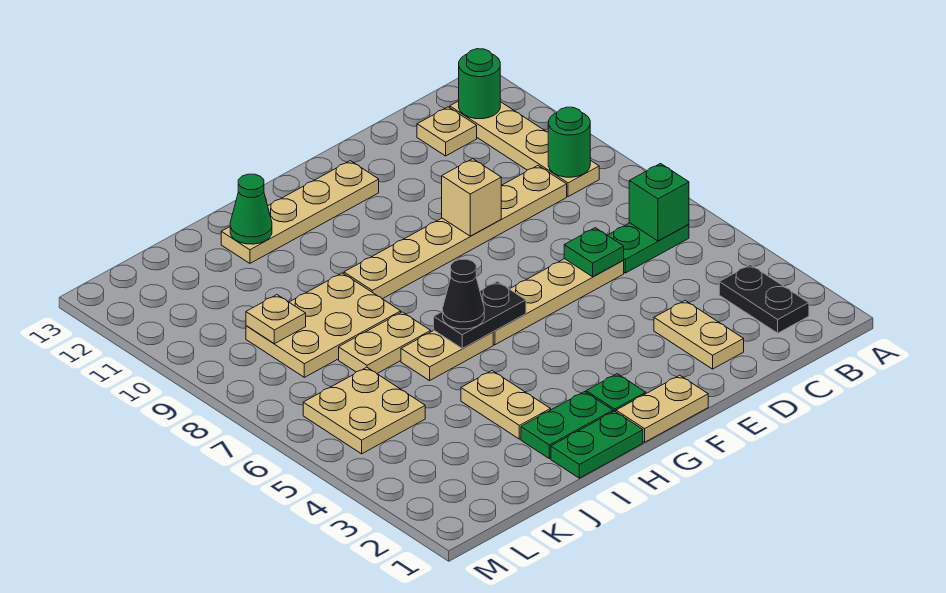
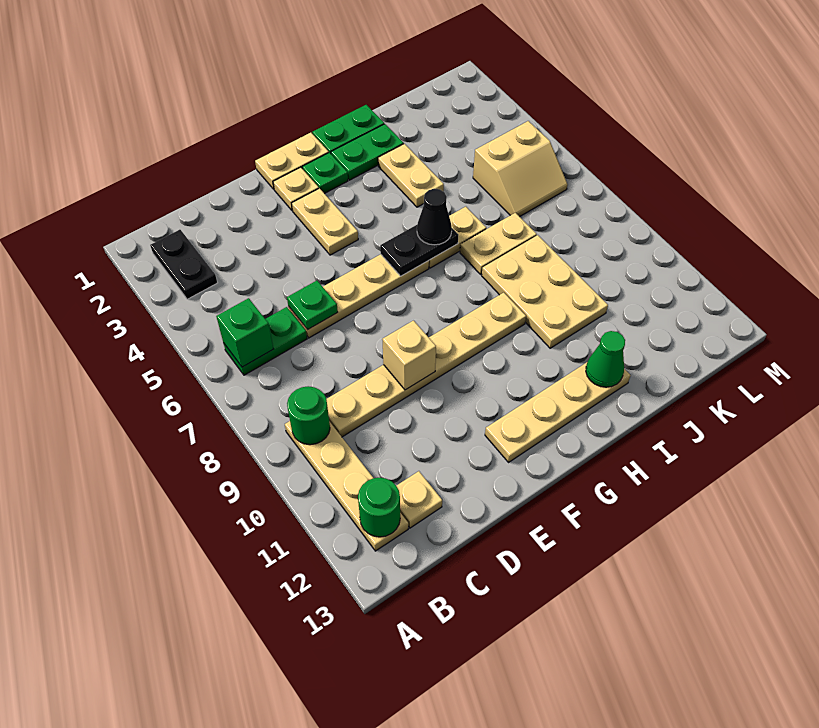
tan 1x2 plate [654,301,744,369] -> tan 1x2 plate moved to [292,188,358,255]
tan 2x3 plate [246,273,401,377] -> tan 2x3 plate turned to [482,235,608,348]
tan 2x2 plate [303,367,425,454] -> tan 2x2 slope [473,121,567,217]
tan 1x1 plate [246,295,306,344] -> tan 1x1 plate moved to [273,167,319,211]

